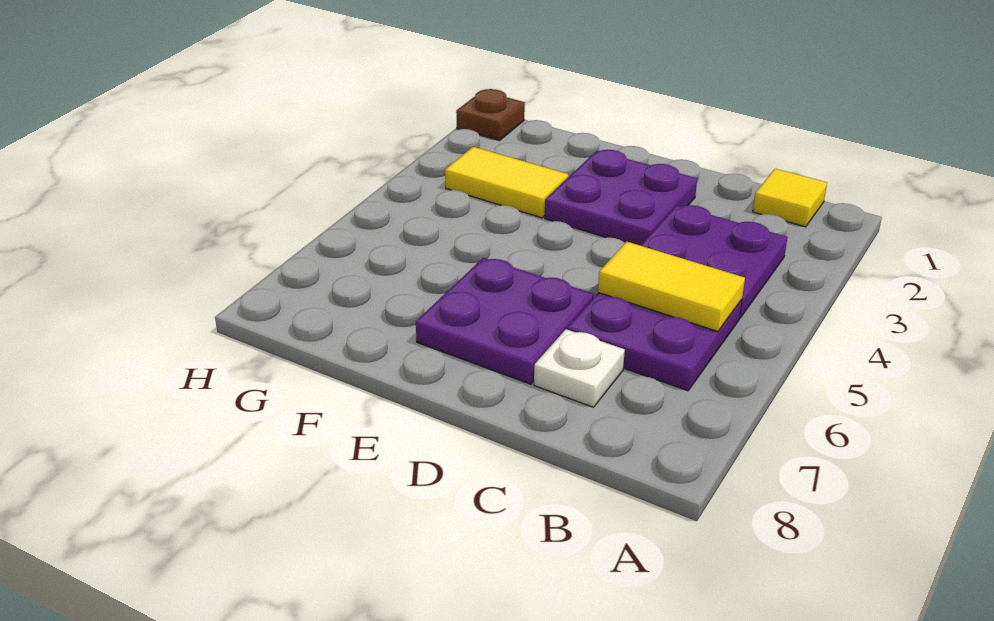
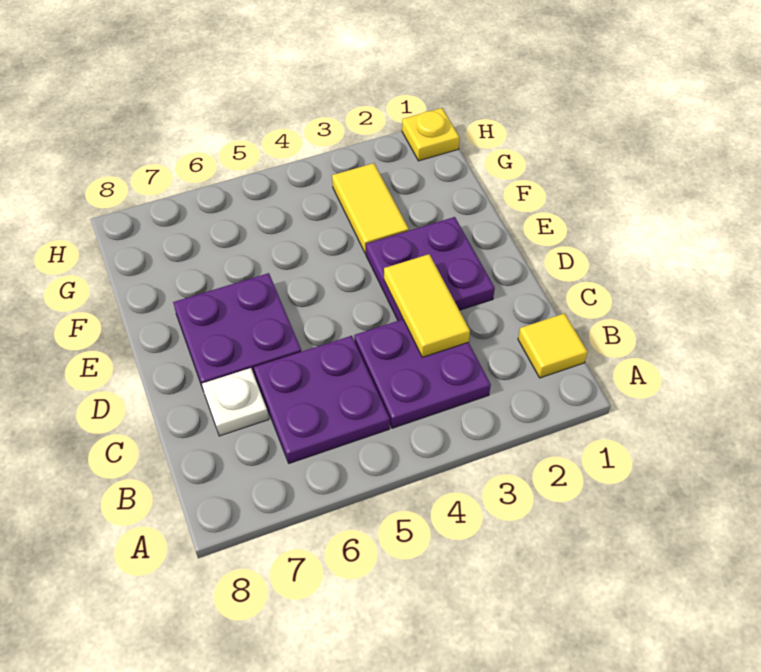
yellow 1x2 tile [598,242,745,331] -> yellow 1x2 tile moved to [384,254,470,357]
brown 1x1 plate [456,89,525,141] -> yellow 1x1 plate [402,108,460,161]

